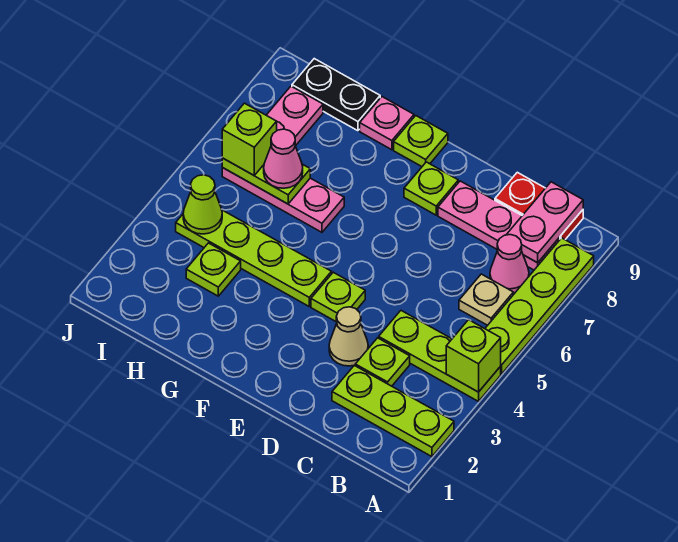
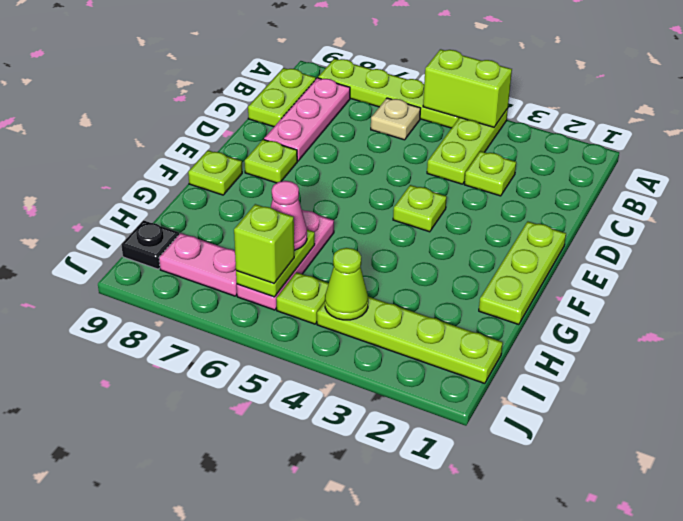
lime 1x3 plate [332,365,454,457] -> lime 1x3 plate moved to [479,222,566,325]
lime 1x1 brick [446,320,501,392] -> lime 1x2 brick [423,49,512,127]
pink 1x1 cone [490,235,529,293] -> none
pink 1x2 plate [506,182,583,263] -> none
red 1x2 plate [495,172,583,240] -> lime 1x2 plate [248,68,316,127]
tan 1x1 cone [329,307,368,366] -> none
lime 1x4 plate [176,210,332,306] -> lime 1x4 plate turned to [317,297,503,383]
pink 1x1 plate [360,97,414,150] -> none
lime 1x1 plate [186,243,241,296] -> lime 1x1 plate moved to [276,272,329,324]
black 1x2 plate [292,59,380,131] -> black 1x1 plate [121,220,179,269]

